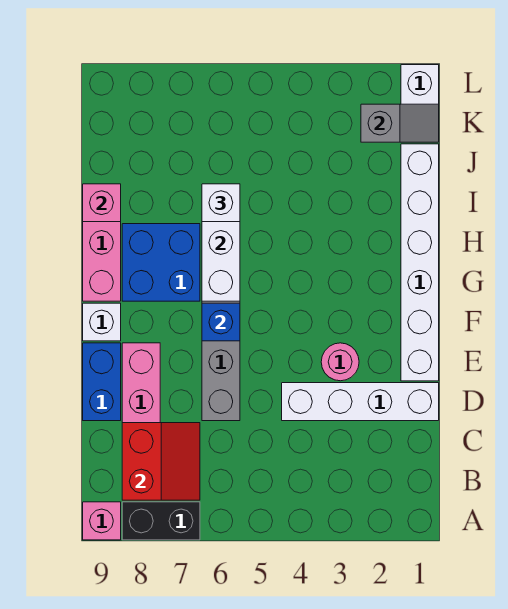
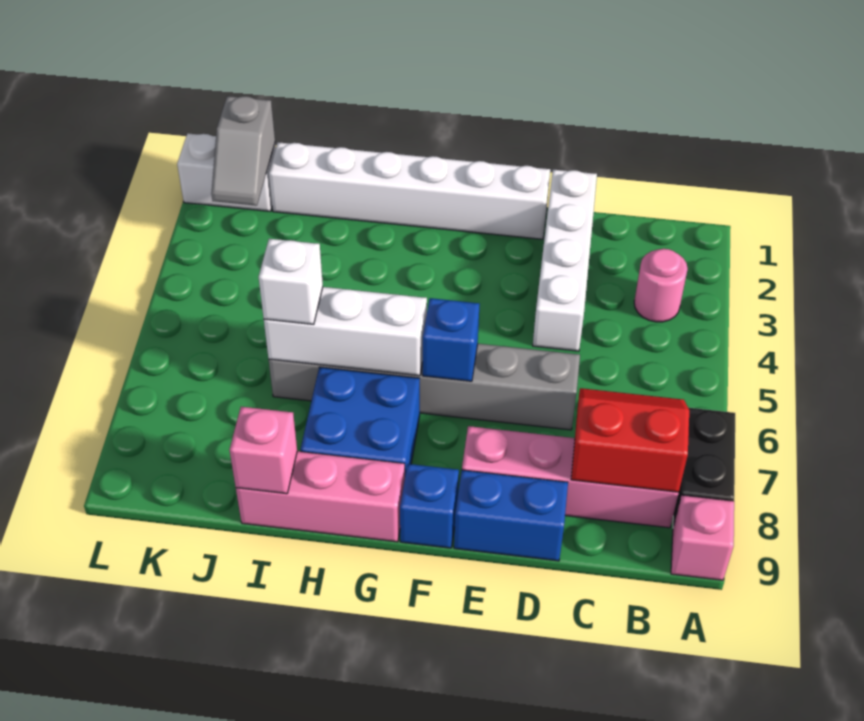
pink 1x1 round brick [321,343,359,381] -> pink 1x1 round brick moved to [634,249,688,322]
white 1x1 brick [83,303,121,341] -> blue 1x1 brick [400,464,459,548]
grey 1x2 slope [361,104,439,142] -> grey 1x2 slope turned to [211,96,275,206]

